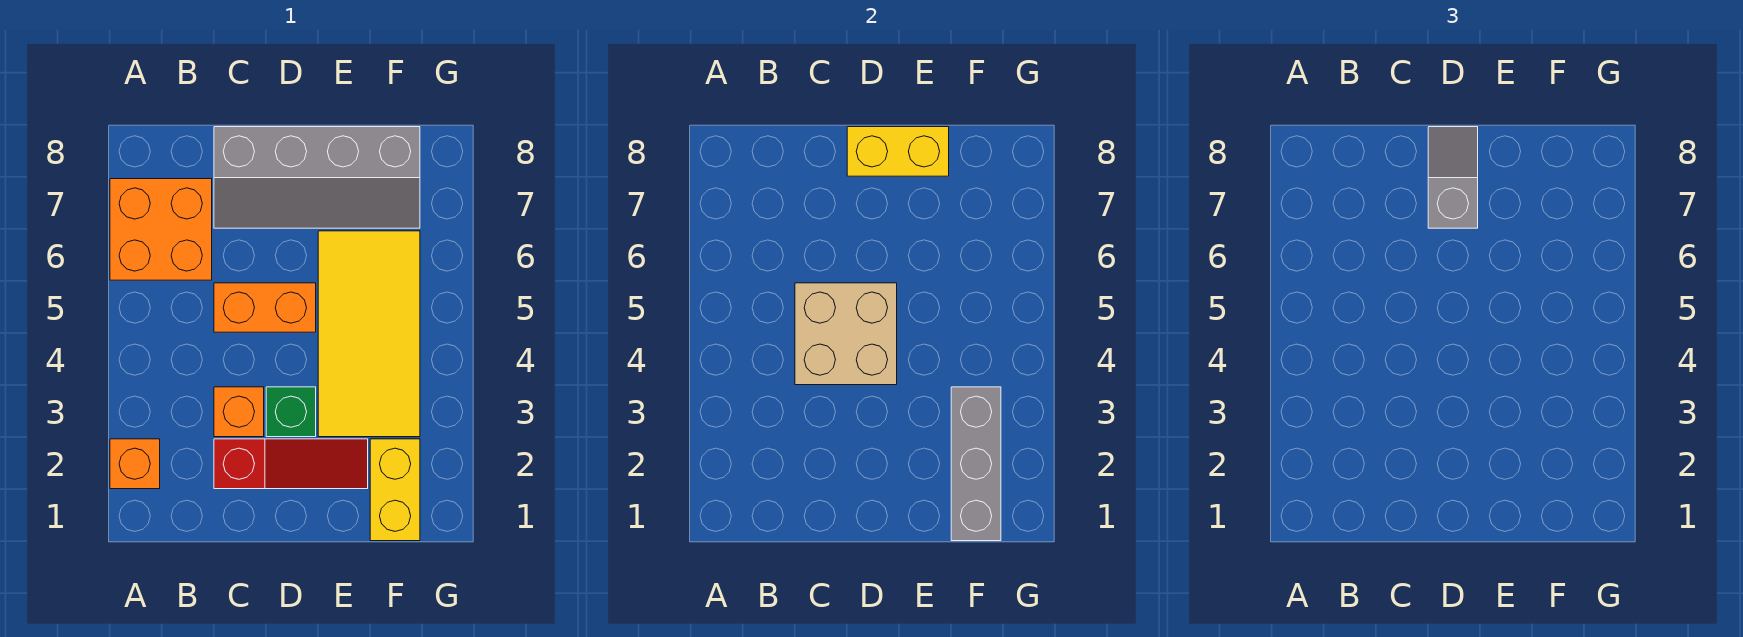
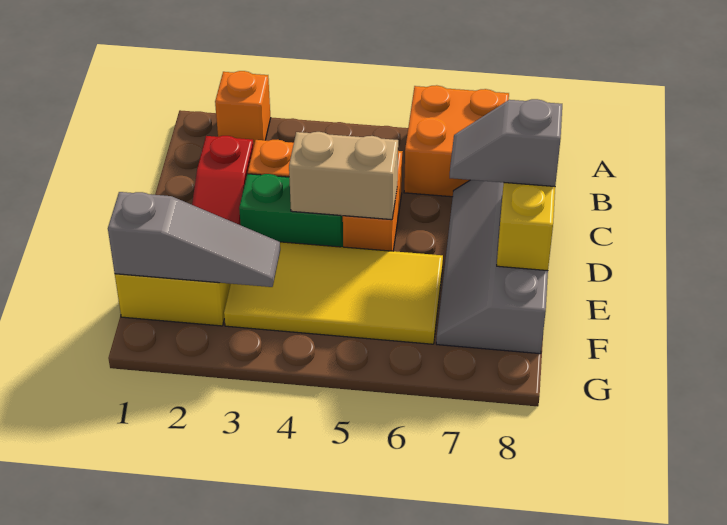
tan 2x2 brick [795,283,897,385] -> tan 1x2 brick [289,132,398,220]
green 1x1 brick [266,387,316,437] -> green 1x2 brick [239,174,343,247]
grey 1x2 slope [1428,127,1478,228] -> grey 1x2 slope turned to [450,99,562,186]
grey 1x3 brick [951,387,1001,541] -> grey 1x3 slope [108,192,280,287]

